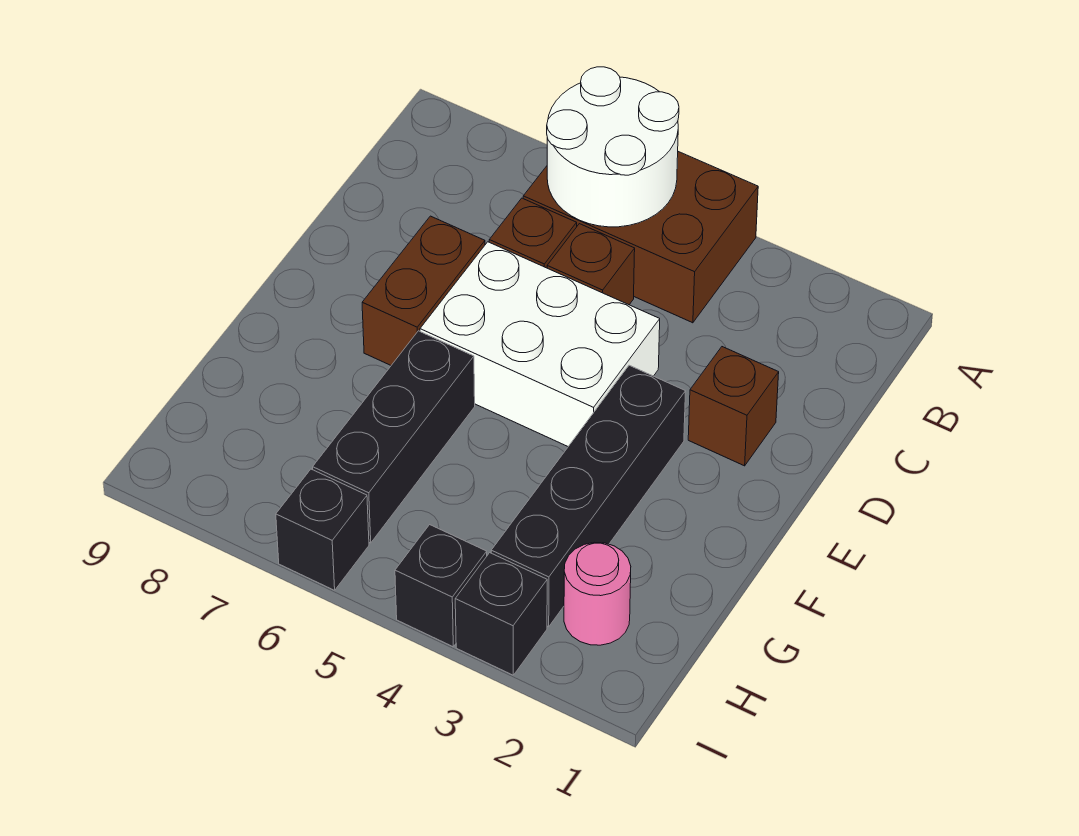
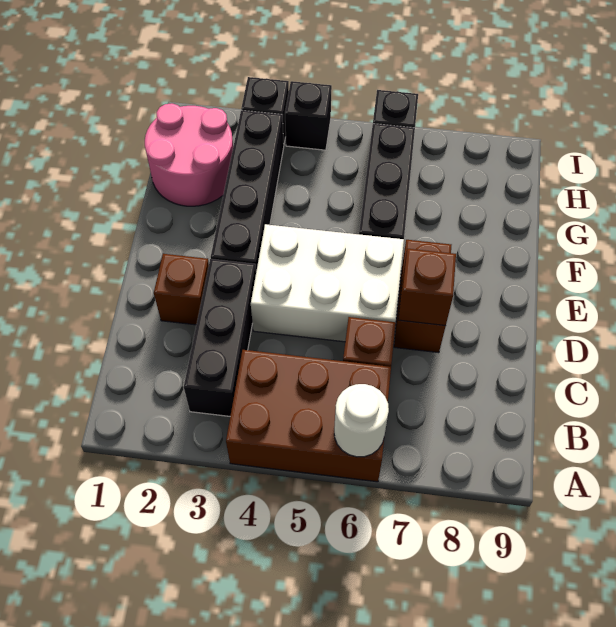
white 2x2 round brick [547,67,679,227] -> white 1x1 round brick [334,384,389,457]
none -> black 1x3 brick [184,259,256,416]
brown 1x1 brick [547,224,635,305] -> brown 1x1 brick moved to [398,249,456,326]
pink 1x1 round brick [564,542,631,645] -> pink 2x2 round brick [145,103,233,206]

